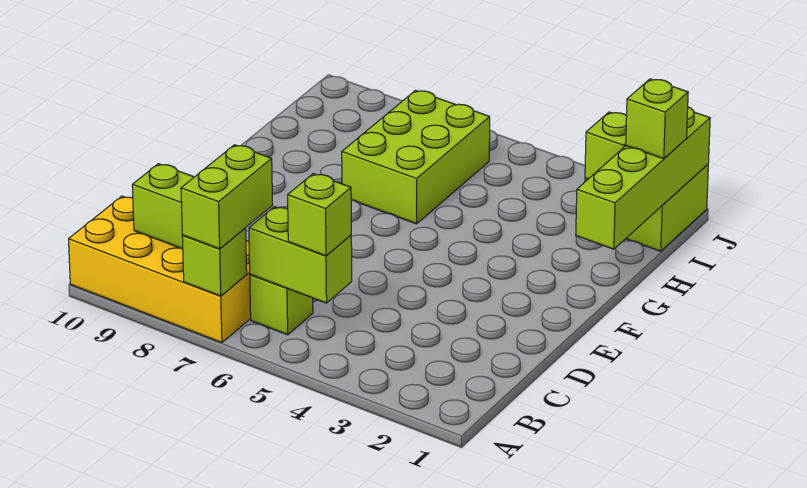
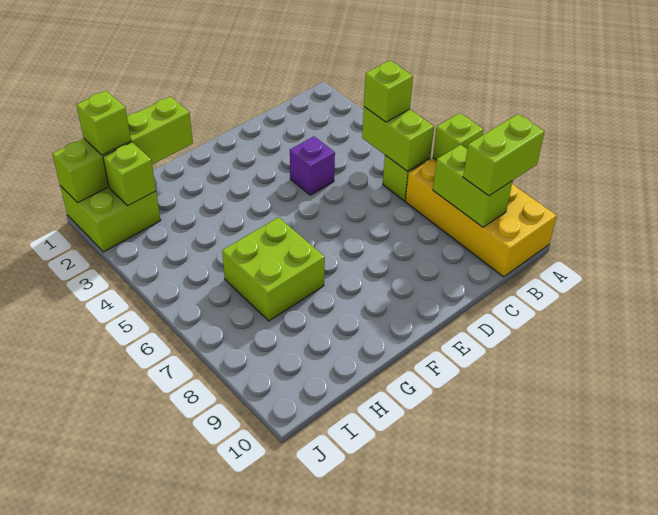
lime 1x2 brick [181,145,273,249] -> lime 1x2 brick moved to [463,114,544,196]
none -> purple 1x1 brick [290,136,335,195]
lime 2x3 brick [342,90,490,224] -> lime 2x2 brick [222,217,325,321]

